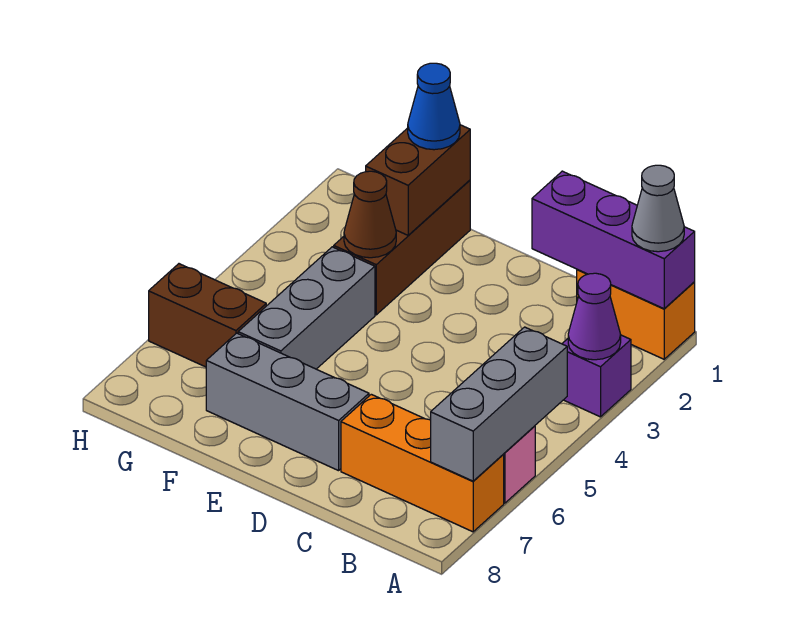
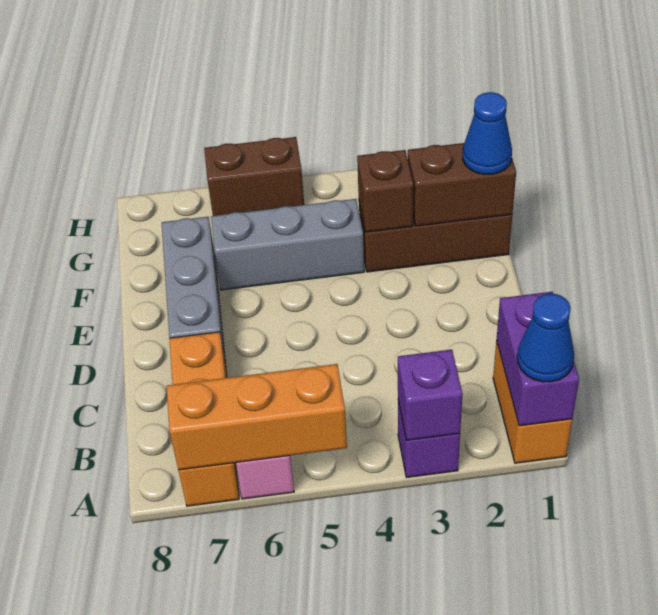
purple 1x3 brick [532,171,695,309] -> purple 1x2 brick [497,292,579,426]
grey 1x1 cone [632,165,684,252] -> blue 1x1 cone [517,294,574,382]
purple 1x1 cone [568,273,621,360] -> purple 1x1 brick [398,350,462,440]
grey 1x3 brick [431,327,567,481] -> orange 1x3 brick [167,364,347,470]
brown 1x1 cone [344,171,396,258] -> brown 1x1 brick [357,150,413,232]
brown 1x2 brick [149,264,266,367] -> brown 1x2 brick turned to [204,137,304,216]

